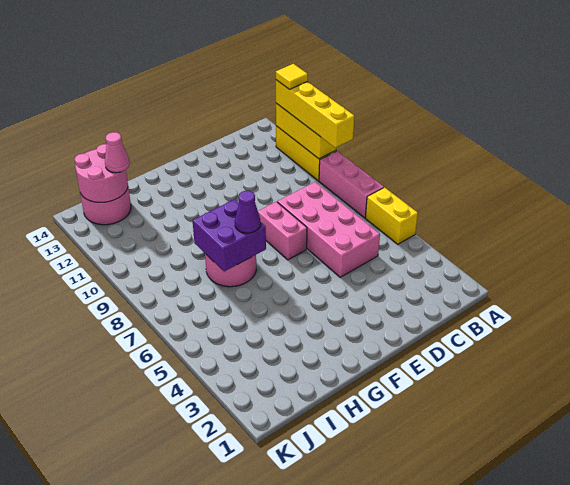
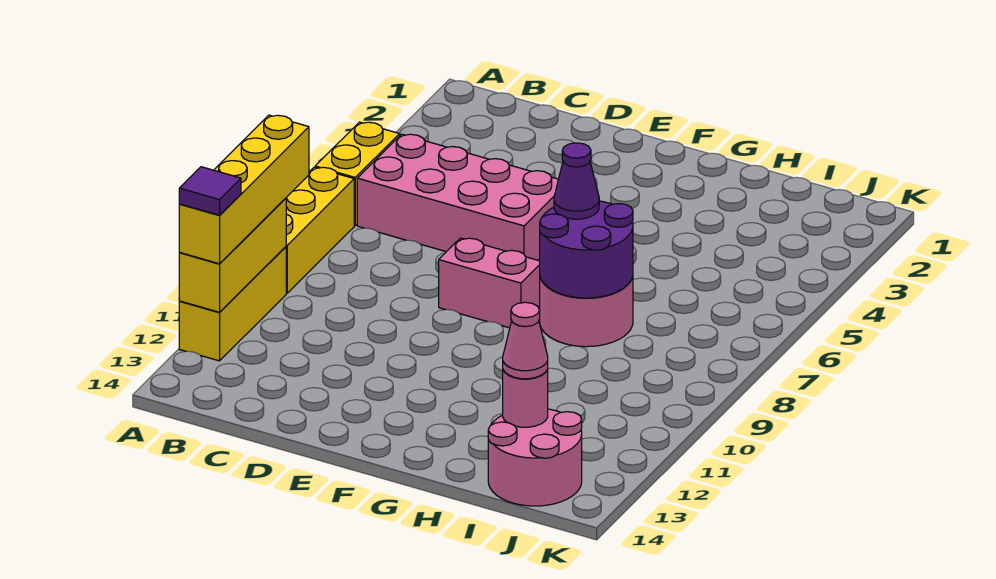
pink 1x3 brick [319,151,384,218] -> yellow 1x3 brick [286,167,354,293]
yellow 1x1 tile [276,64,308,89] -> purple 1x1 tile [179,167,241,215]
pink 2x4 brick [277,182,380,277] -> pink 2x4 brick turned to [357,134,558,260]
pink 1x2 brick [258,202,307,260] -> pink 1x2 brick turned to [439,238,540,328]
purple 2x2 brick [193,199,266,272] -> purple 2x2 round brick [540,201,633,298]
pink 2x2 round brick [75,144,128,202] -> pink 1x1 round brick [503,369,548,427]

